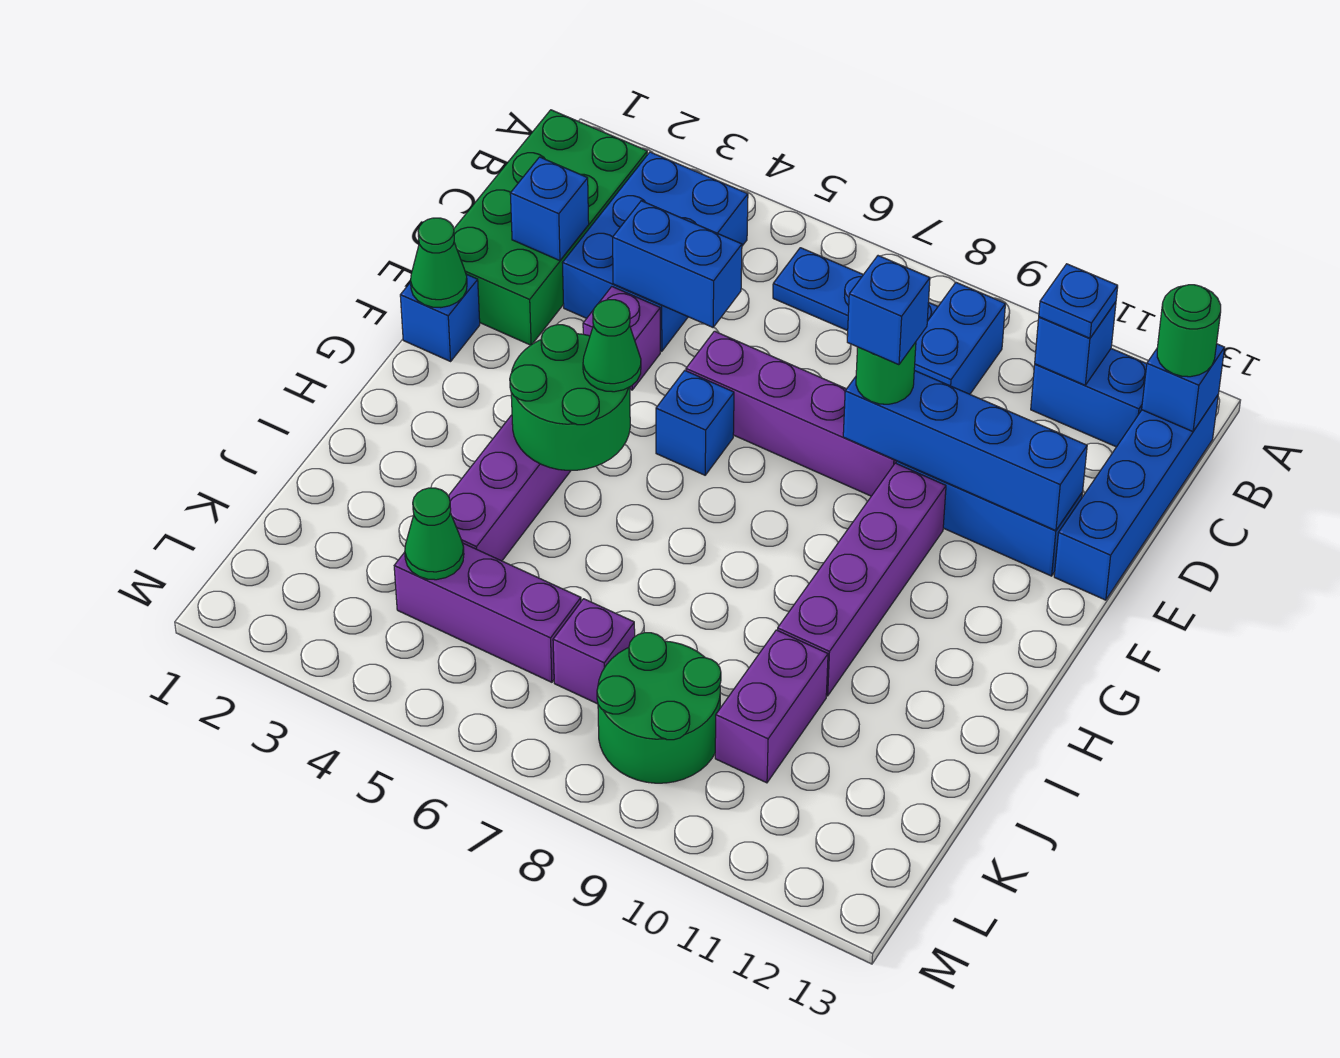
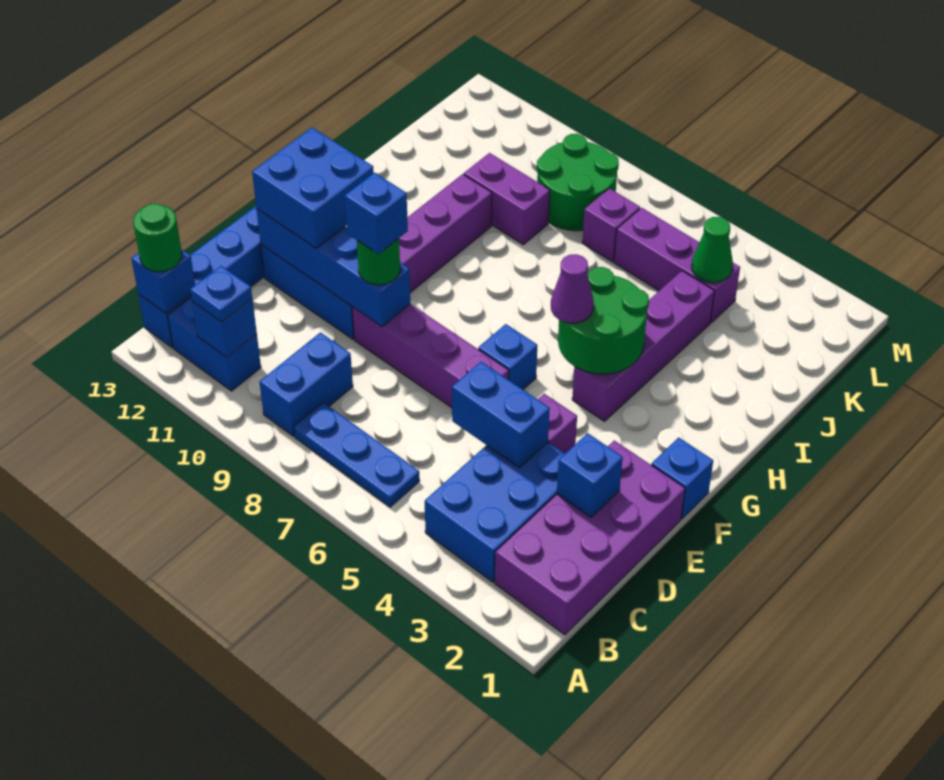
green 2x4 brick [454,110,647,345] -> purple 2x4 brick [495,441,685,635]
none -> blue 2x2 brick [252,128,374,248]
green 1x1 cone [411,218,467,308] -> none
green 1x1 cone [583,300,641,392] -> purple 1x1 cone [551,254,594,323]
purple 1x2 brick [715,630,828,783] -> purple 1x2 brick turned to [464,153,550,245]

